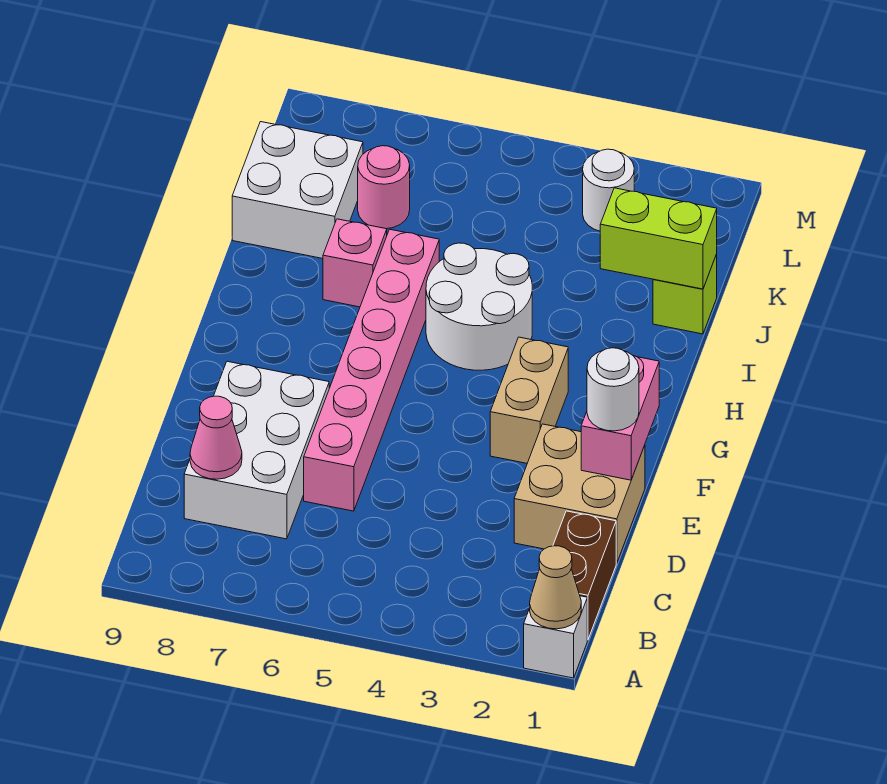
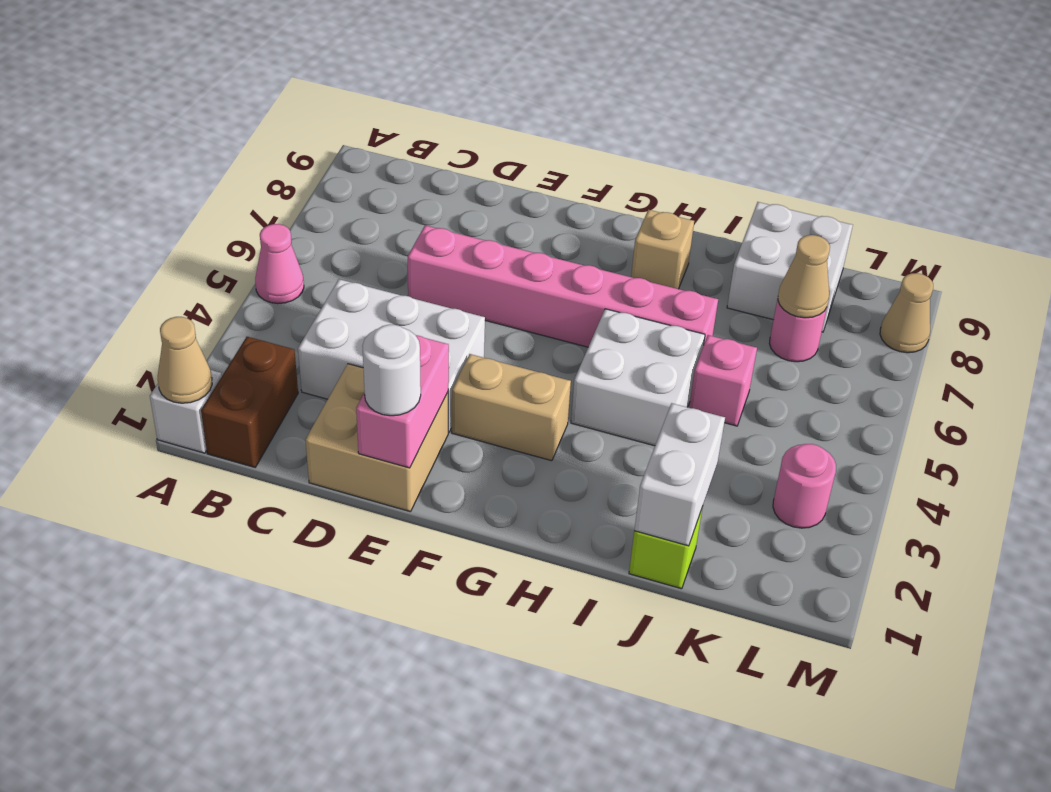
brown 1x2 brick [553,511,616,640] -> brown 1x2 brick turned to [201,337,298,467]
white 2x3 brick [184,361,329,539] -> white 2x3 brick moved to [298,279,485,432]
pink 1x1 cone [190,396,242,479] -> pink 1x1 cone moved to [255,224,304,304]
pink 1x2 brick [581,356,659,480] -> pink 1x2 brick turned to [356,335,449,468]
white 2x2 round brick [426,243,532,370] -> white 2x2 brick [571,309,705,446]
none -> tan 1x1 brick [631,210,694,289]
pink 1x1 brick [323,219,387,307] -> pink 1x1 brick moved to [689,335,757,426]
lime 1x2 brick [600,188,717,289] -> white 1x2 brick [634,403,725,546]
none -> tan 1x1 cone [778,235,830,318]
white 1x1 round brick [583,149,634,231] -> pink 1x1 round brick [773,444,836,528]
none -> tan 1x1 cone [880,273,933,353]

